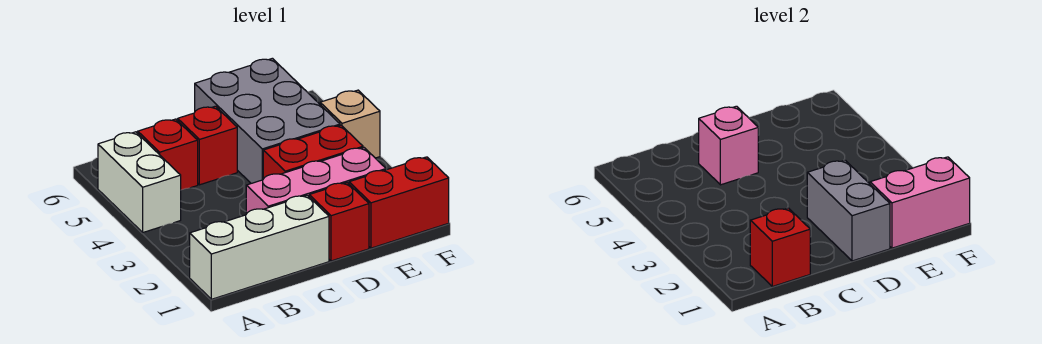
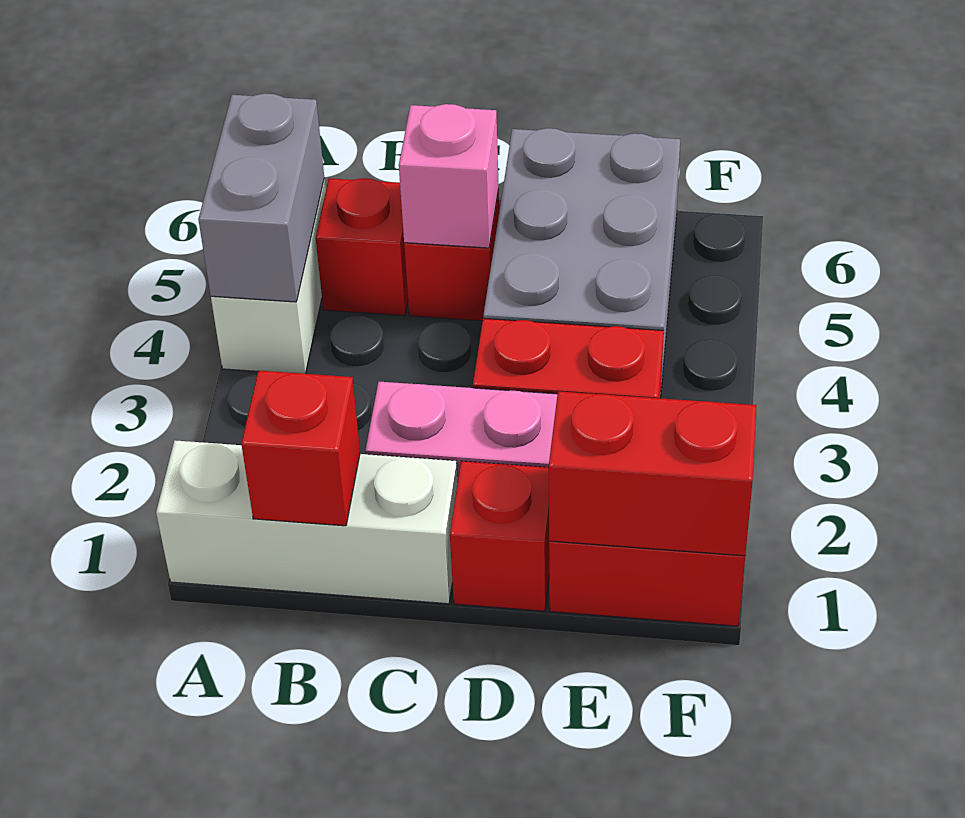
grey 1x2 brick [807,160,890,261] -> grey 1x2 brick moved to [198,93,324,302]
pink 1x2 brick [870,157,970,248] -> red 1x2 brick [549,391,757,556]
tan 1x1 brick [320,90,380,158] -> none

